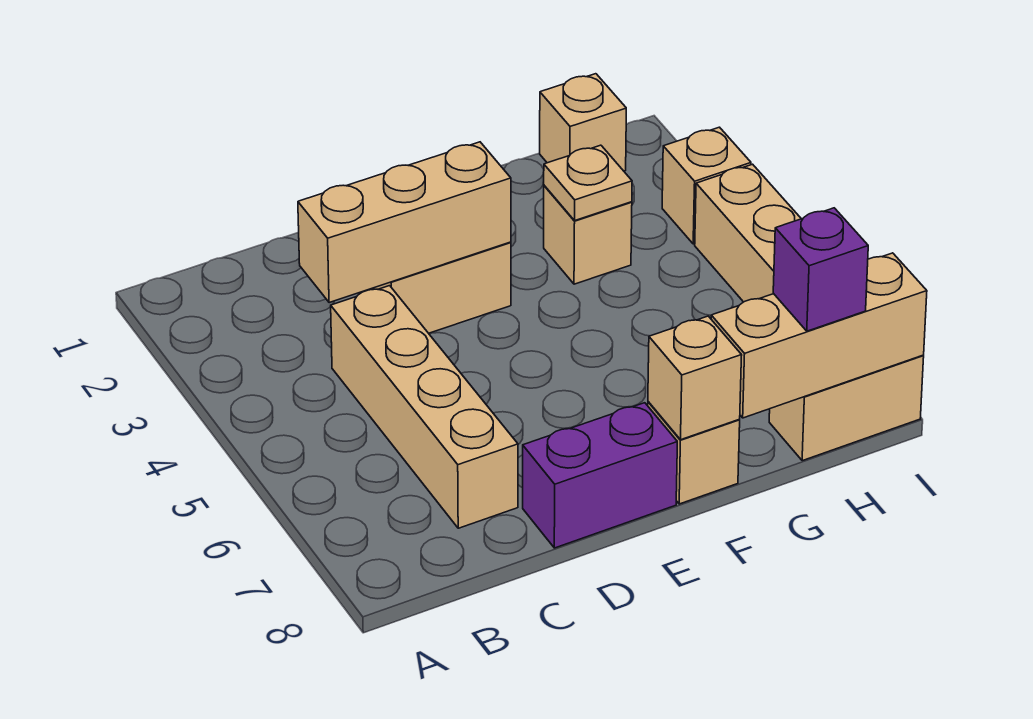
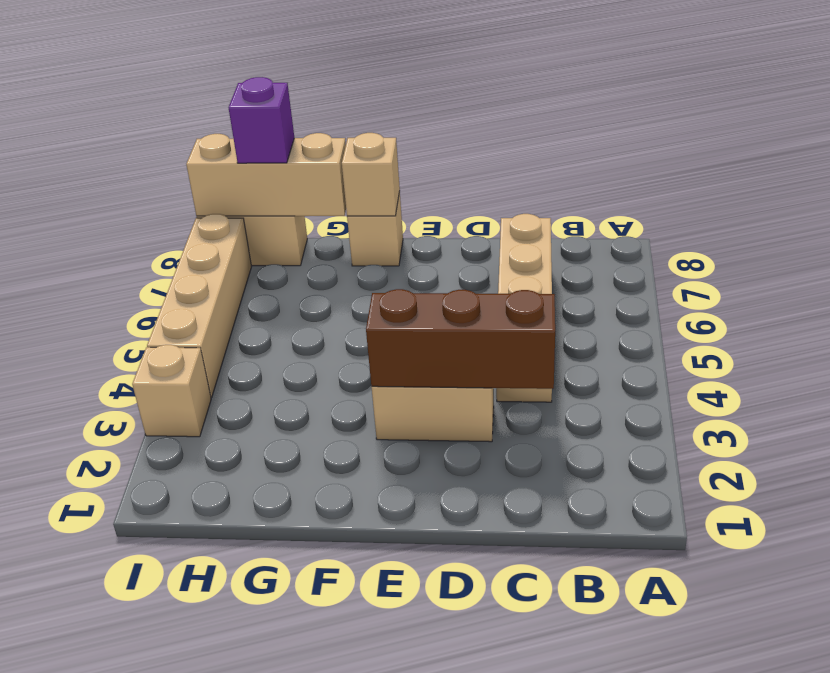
tan 1x3 brick [298,142,511,303] -> brown 1x3 brick [366,289,555,389]
purple 1x2 brick [523,403,677,548] -> none
tan 1x1 brick [544,186,632,284] -> none
tan 1x1 plate [544,145,632,220] -> none
tan 1x1 brick [540,74,626,171] -> none

